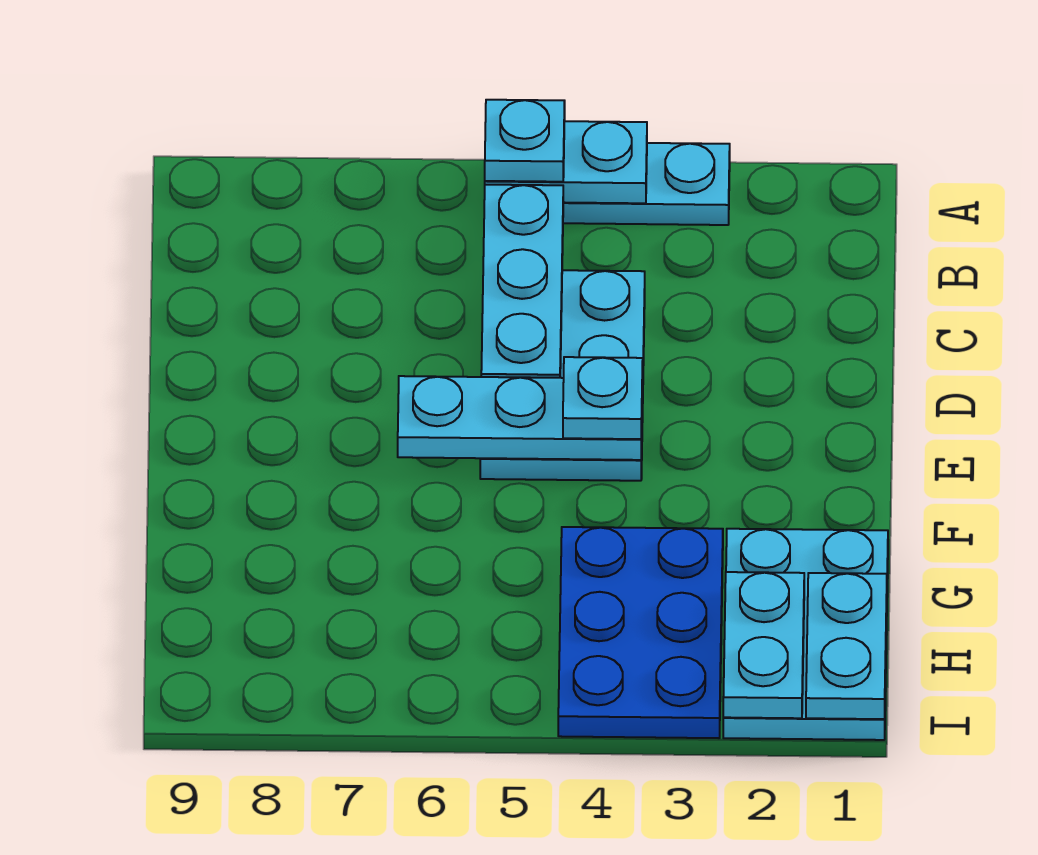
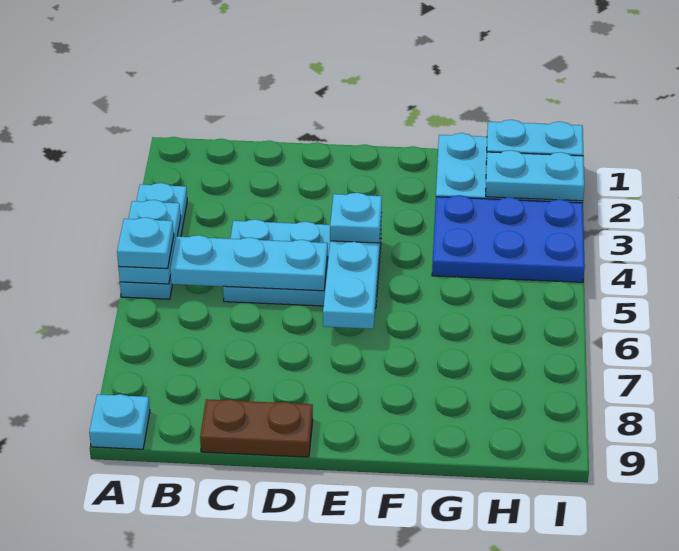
none -> cyan 1x1 plate [89,394,150,449]
none -> brown 1x2 plate [200,399,313,457]

